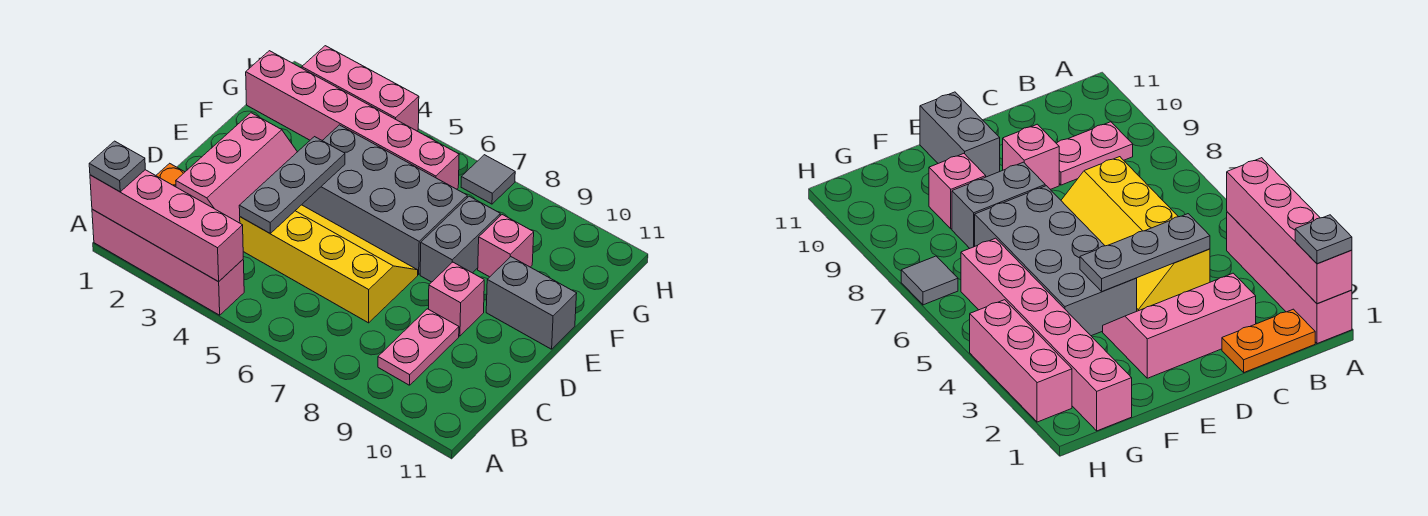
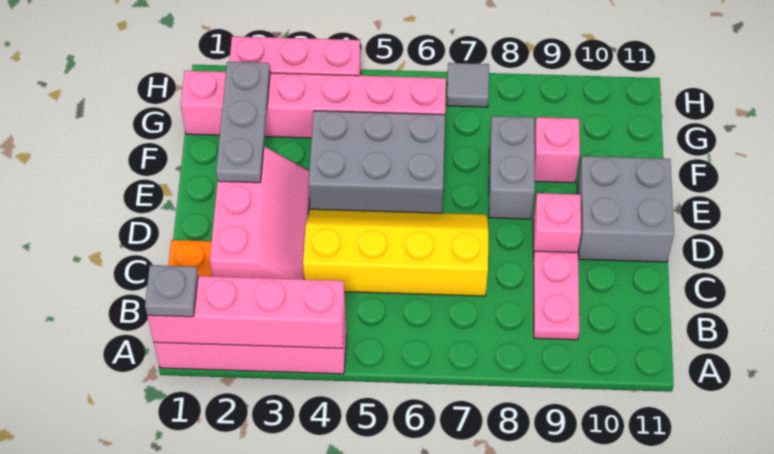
grey 1x3 plate [239,137,345,233] -> grey 1x3 plate moved to [216,62,270,183]
grey 2x4 brick [302,125,467,275] -> grey 2x3 brick [309,111,445,213]
grey 1x2 brick [486,257,577,349] -> grey 2x2 brick [577,156,674,262]

